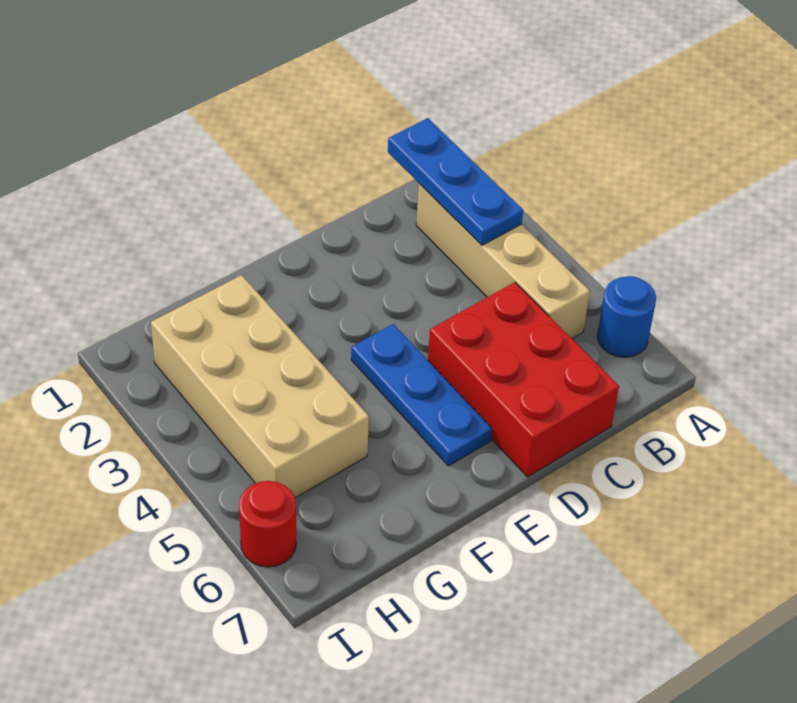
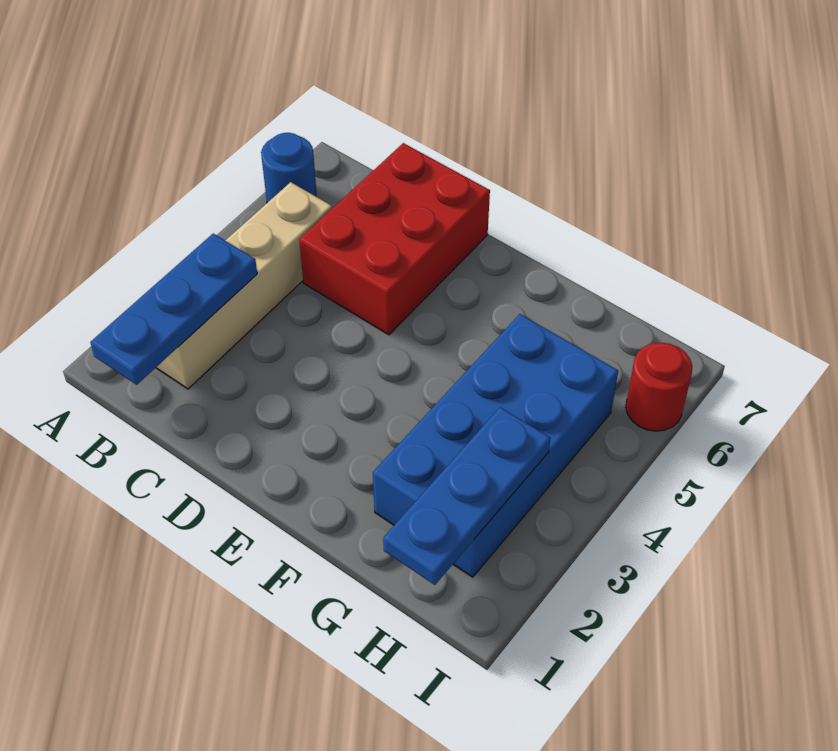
blue 1x3 plate [351,324,492,466] -> blue 1x3 plate moved to [383,407,550,585]
tan 2x4 brick [151,275,369,498] -> blue 2x4 brick [373,314,618,577]

